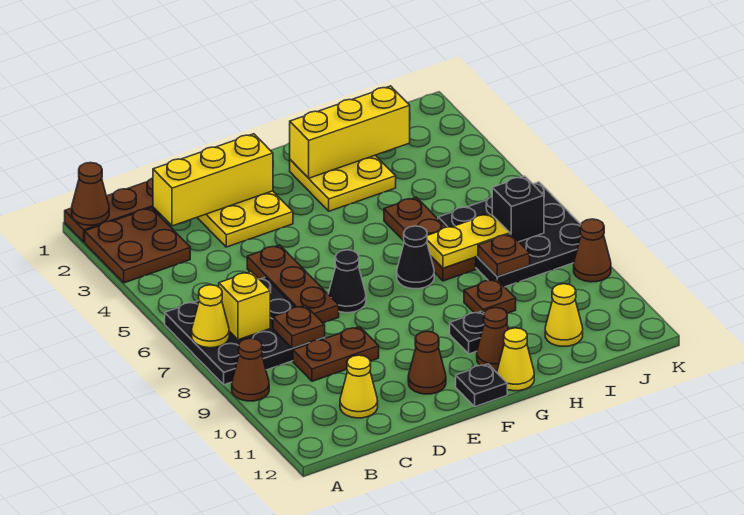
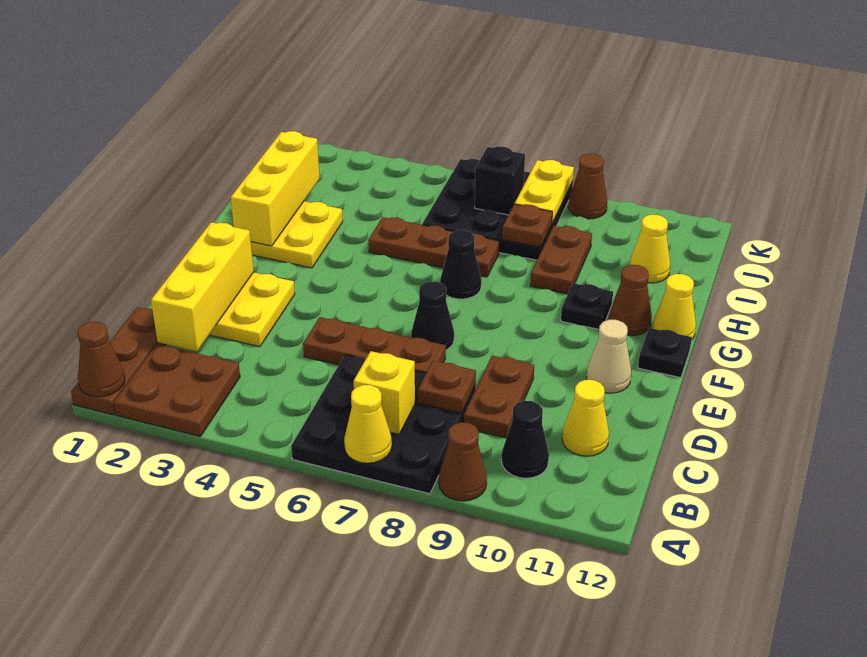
none -> black 1x1 cone [501,401,549,478]
brown 1x1 cone [408,331,446,394] -> tan 1x1 cone [586,320,631,393]
yellow 1x2 plate [427,213,510,268] -> yellow 1x2 plate moved to [515,160,574,223]
brown 1x1 plate [464,279,516,313] -> brown 1x2 plate [530,226,592,294]

